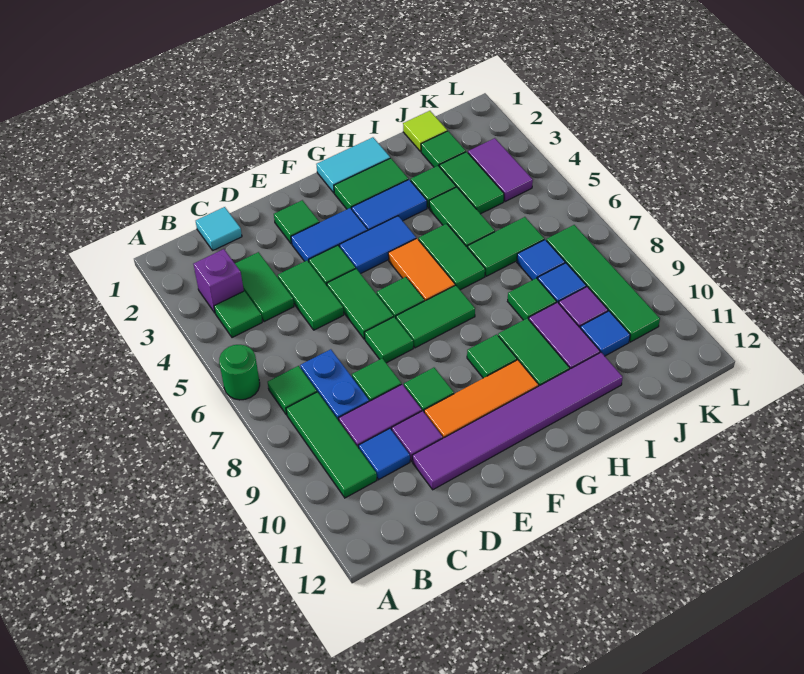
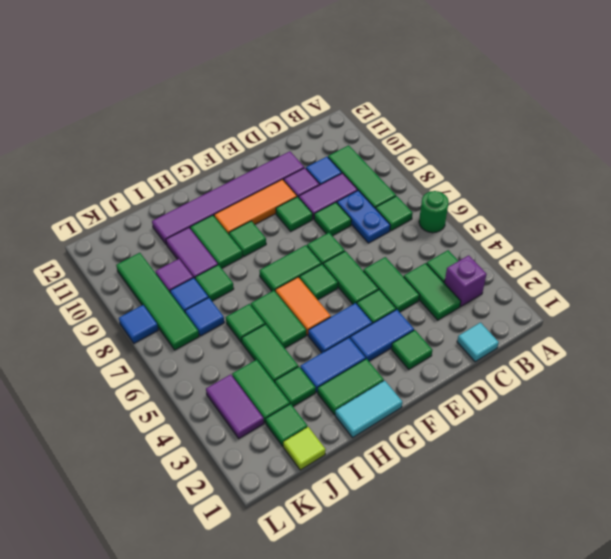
green 1x2 tile [468,217,544,276] -> green 1x1 tile [226,304,265,343]
blue 1x1 tile [580,311,630,356] -> blue 1x1 tile moved to [119,305,158,343]

